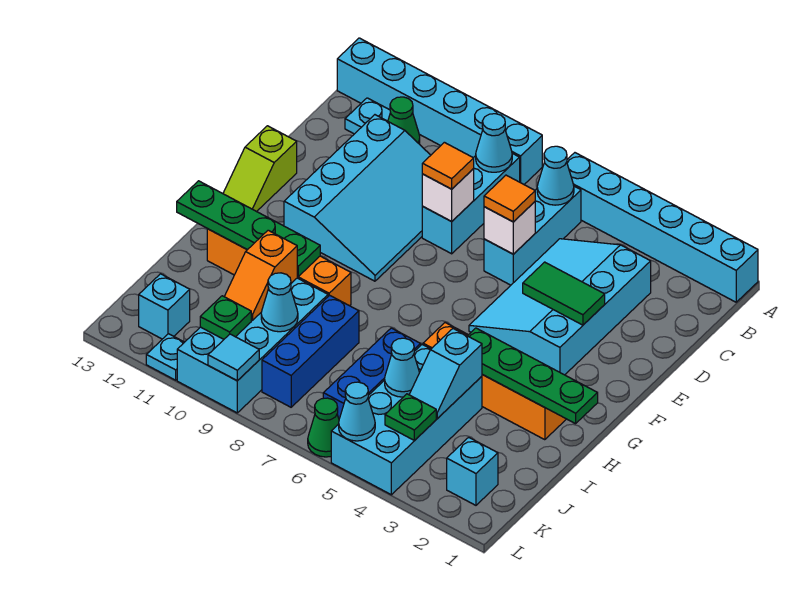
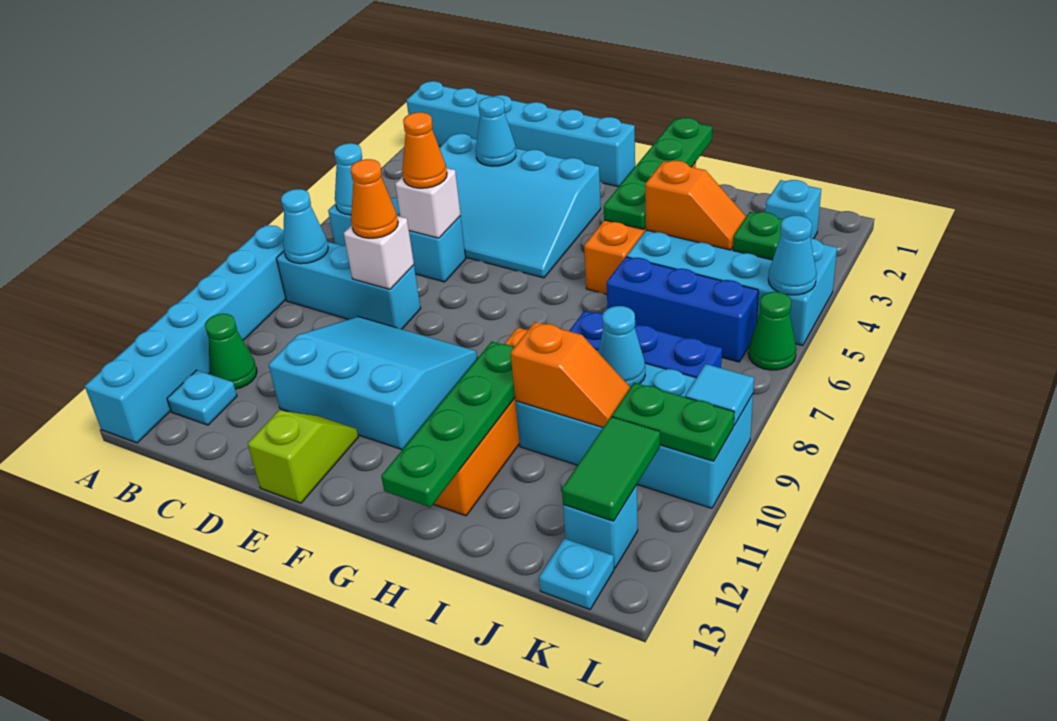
cyan 1x6 brick [567,153,758,302] -> cyan 1x6 brick turned to [406,81,635,187]
cyan 3x4 slope [284,115,431,281] -> cyan 3x3 slope [268,317,477,450]
orange 1x1 tile [484,175,535,222] -> orange 1x1 cone [402,112,447,188]
orange 1x1 tile [422,142,474,189] -> orange 1x1 cone [351,159,398,238]
green 1x2 tile [523,262,605,325] -> green 1x2 tile moved to [562,417,660,521]
lime 1x2 slope [223,126,297,212] -> lime 1x2 slope turned to [248,410,358,503]
cyan 1x2 slope [409,329,482,419] -> orange 1x2 slope [645,161,746,250]
cyan 1x1 cone [385,338,420,397] -> cyan 1x1 cone moved to [476,97,516,166]
green 1x1 plate [200,296,251,339] -> green 1x2 plate [612,383,734,461]
cyan 1x1 plate [146,334,184,380] -> cyan 1x1 plate moved to [539,538,614,609]

